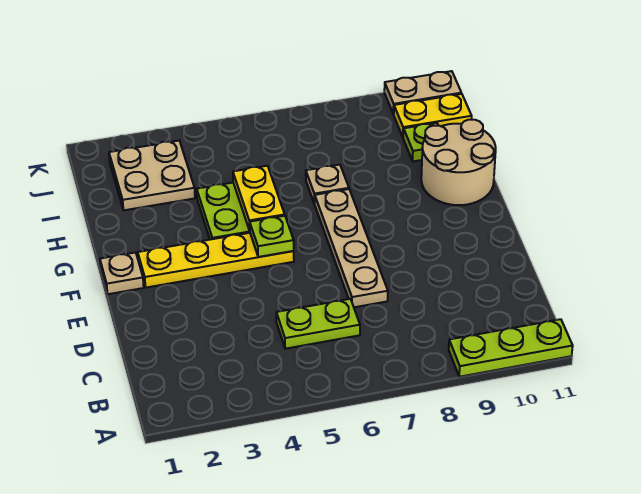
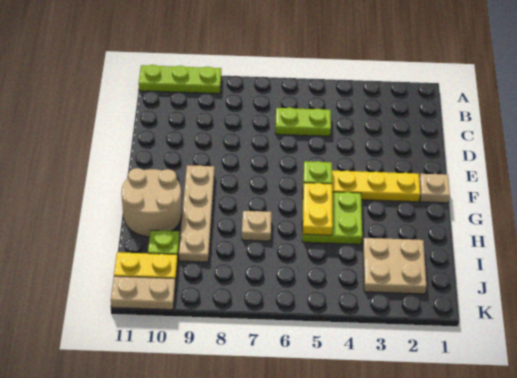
tan 1x4 plate [315,189,388,307] -> tan 1x4 plate moved to [179,165,214,262]

